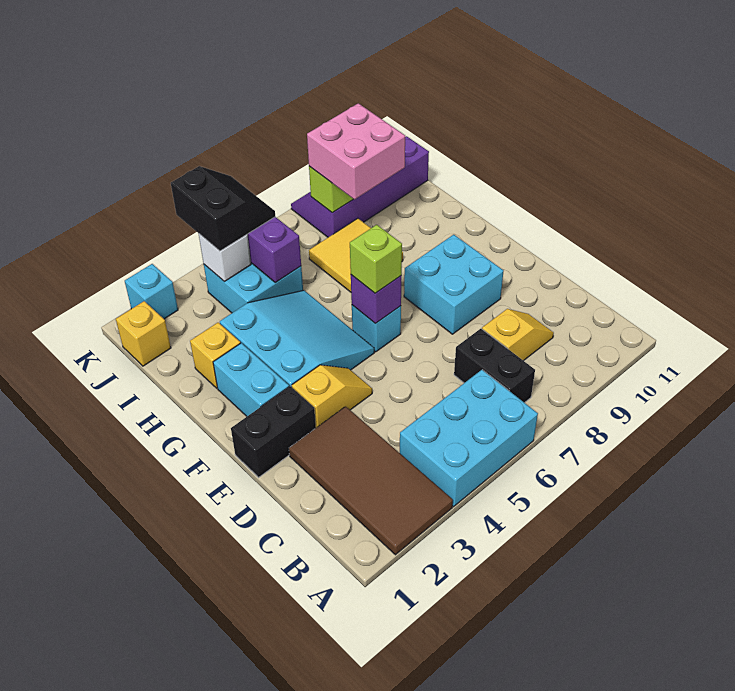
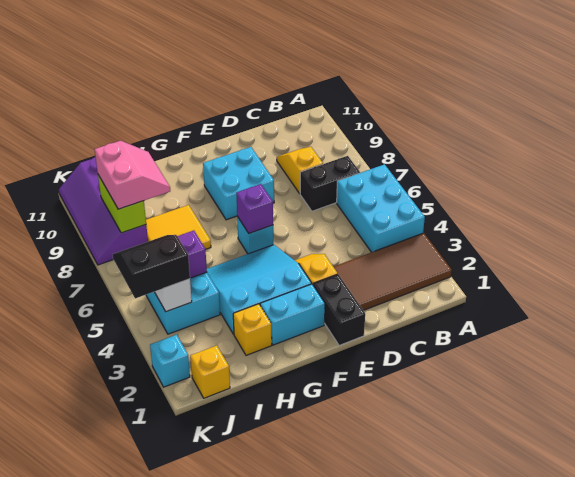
lime 1x1 brick [350,225,402,293] -> none
pink 2x2 brick [307,103,405,199] -> pink 2x2 slope [95,141,170,209]

